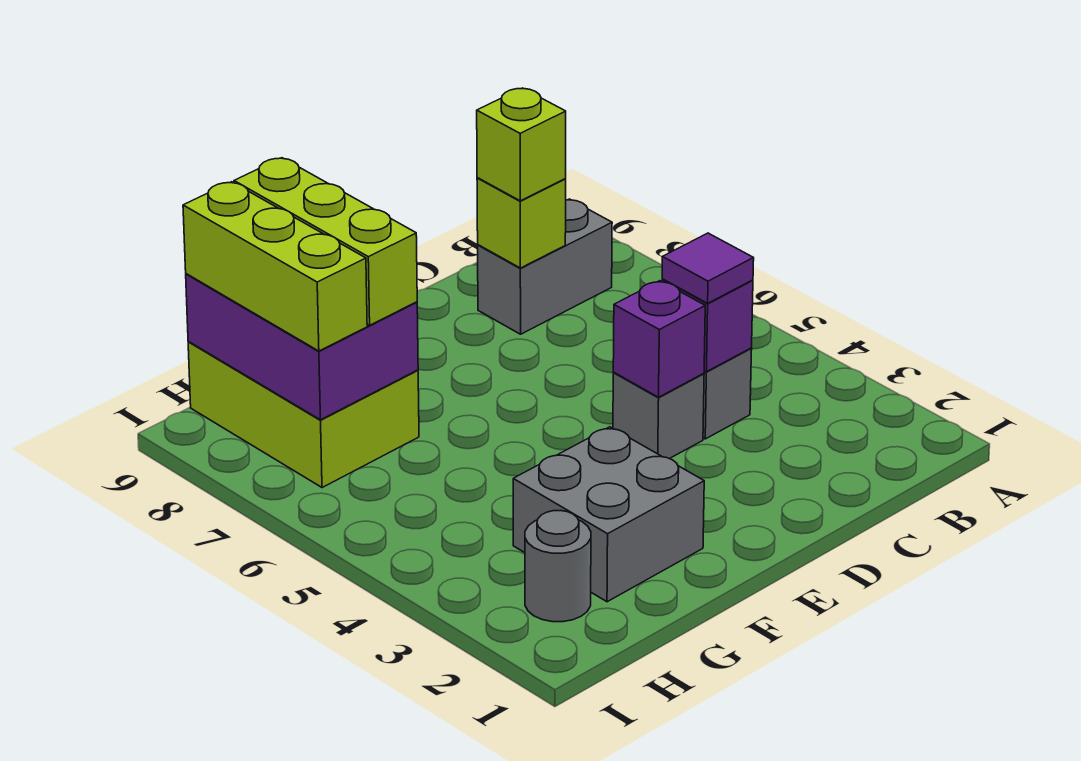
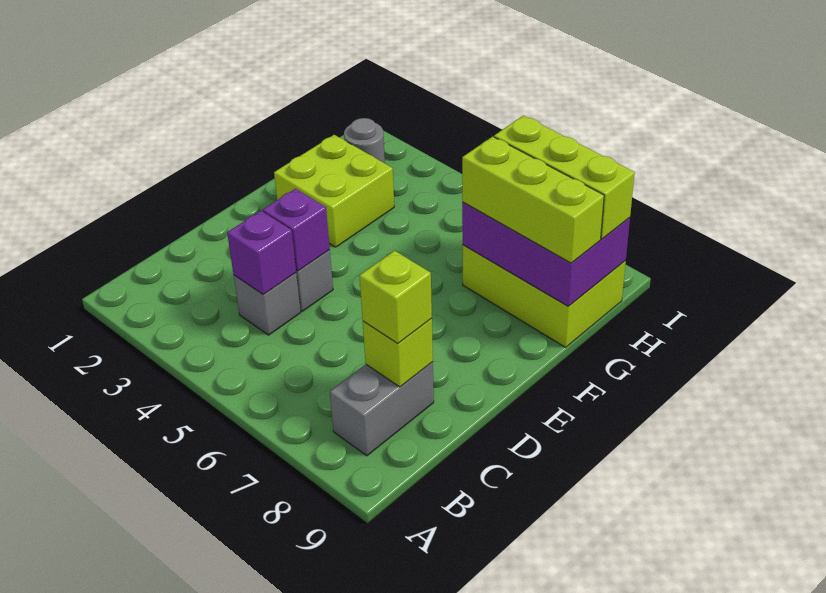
purple 1x1 tile [662,233,754,303] -> none
grey 2x2 brick [513,427,704,602] -> lime 2x2 brick [274,135,394,247]

